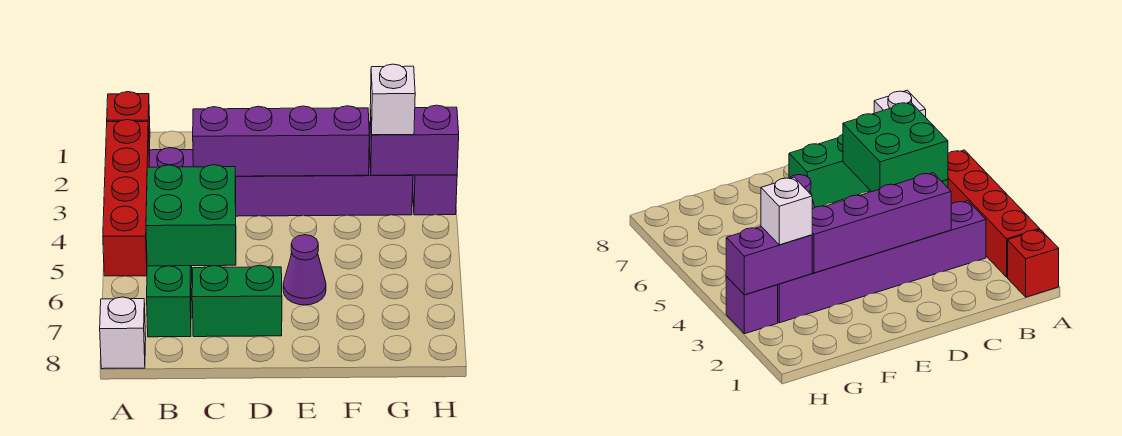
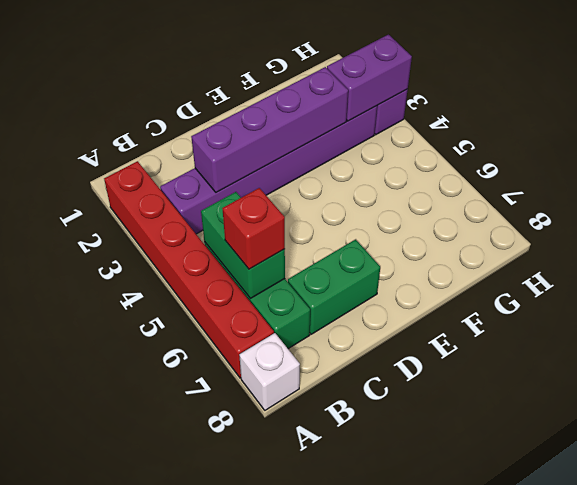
red 1x1 brick [107,92,150,154] -> red 1x1 brick moved to [222,188,285,269]
red 1x4 brick [103,120,149,276] -> red 1x6 brick [104,161,274,378]
green 2x2 brick [146,165,236,266] -> green 1x2 brick [201,192,285,299]
purple 1x1 cone [283,235,326,305] -> none
white 1x1 brick [370,64,415,135] -> none

